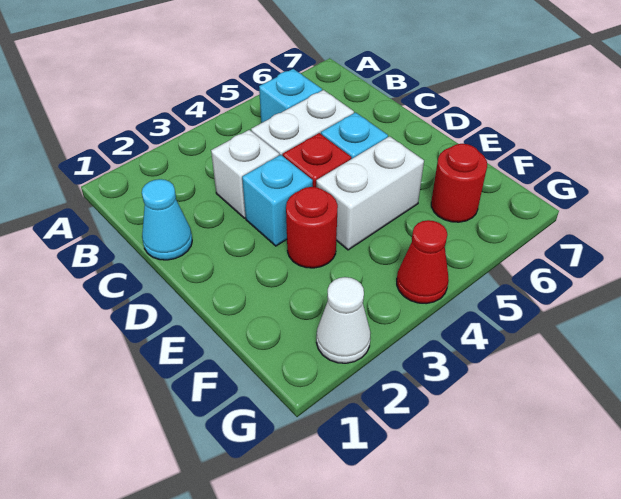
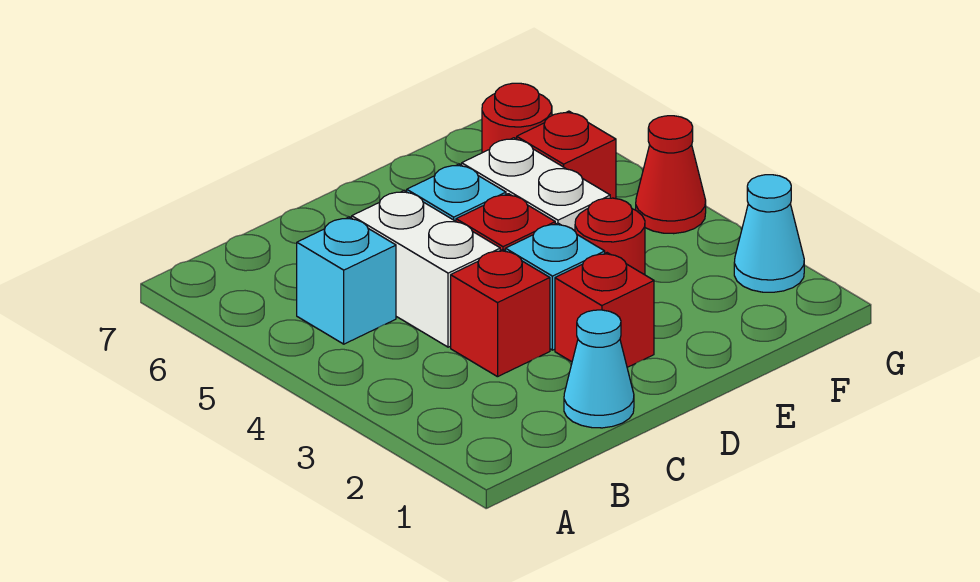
white 1x1 brick [211,130,279,218] -> red 1x1 brick [451,250,550,377]
none -> red 1x1 brick [555,253,654,367]
none -> red 1x1 brick [517,111,616,199]
white 1x1 cone [316,277,371,363] -> cyan 1x1 cone [734,175,804,292]

